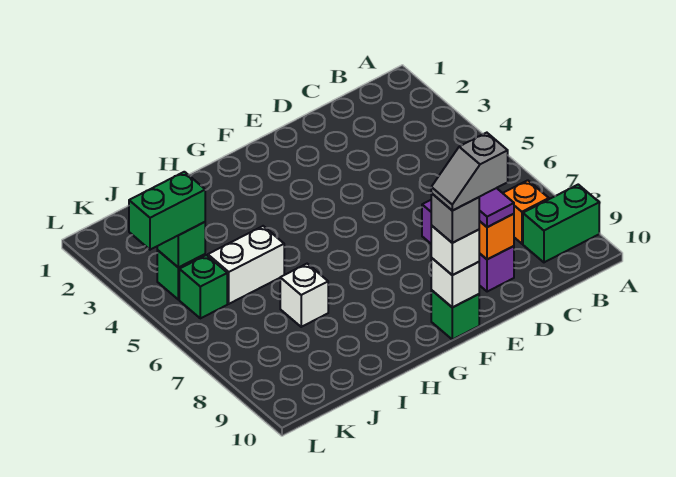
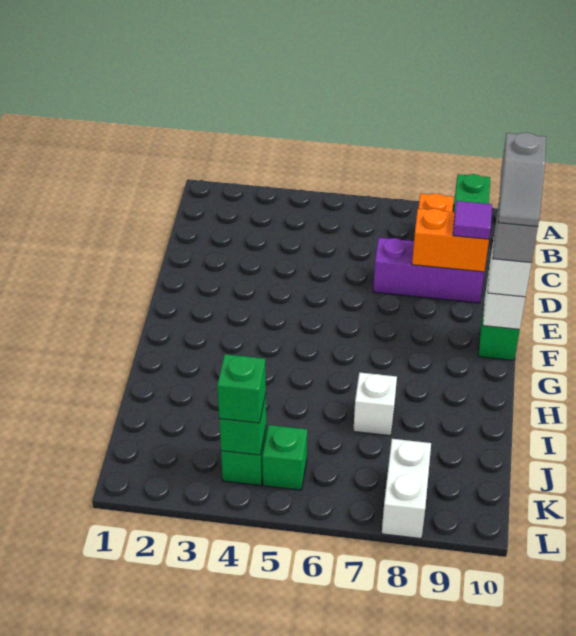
white 1x2 brick [208,226,284,304] -> white 1x2 brick moved to [382,439,431,539]
green 1x2 brick [129,172,205,250] -> green 1x1 brick [217,354,266,423]

